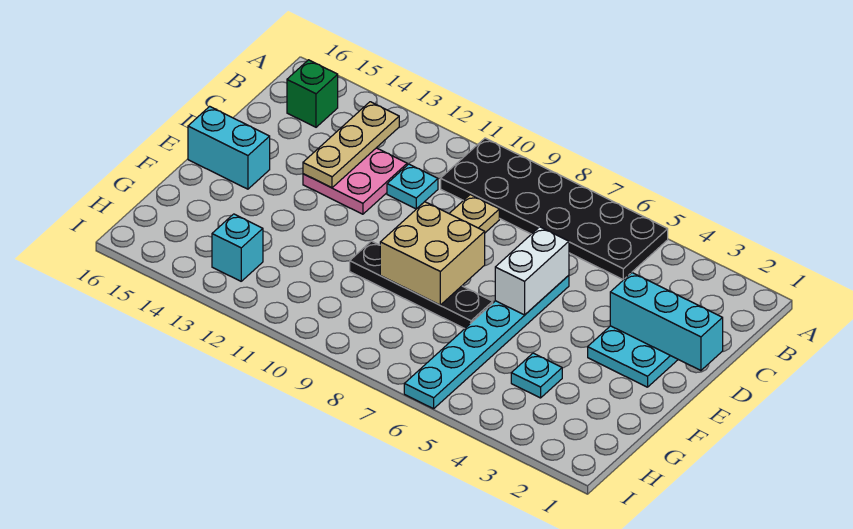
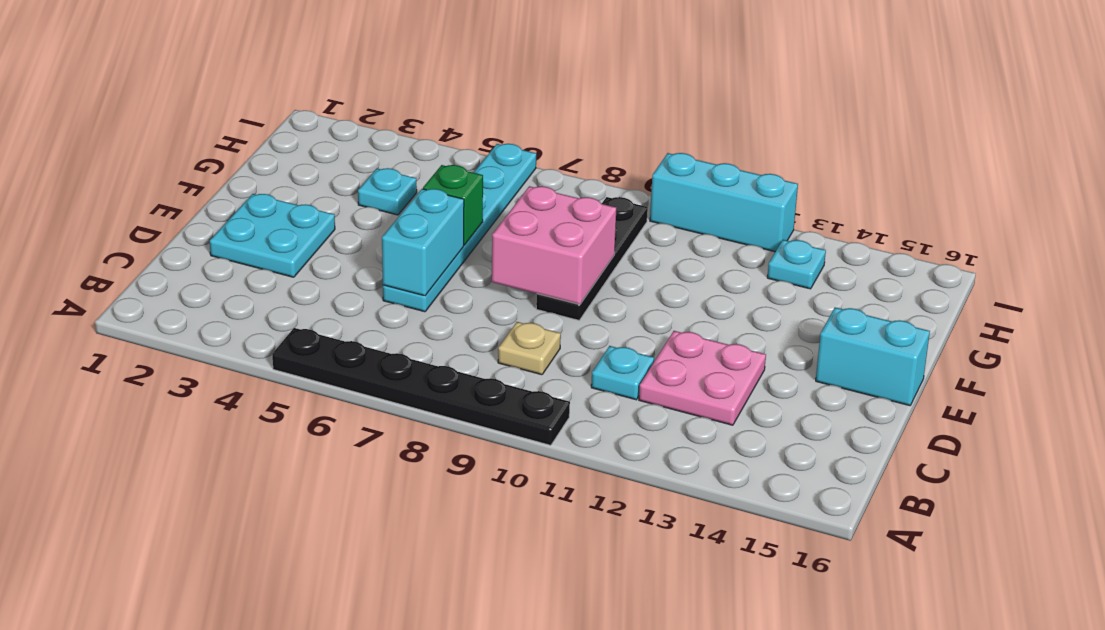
black 2x6 plate [441,138,668,280] -> black 1x6 plate [272,328,570,445]
tan 1x3 plate [303,102,399,188] -> none
green 1x1 brick [287,60,338,127] -> green 1x1 brick moved to [423,165,483,245]
cyan 1x3 brick [610,273,723,370] -> cyan 1x3 brick moved to [650,153,798,252]
white 1x2 brick [495,227,569,315] -> cyan 1x2 brick [382,189,464,296]
tan 2x2 brick [380,202,485,305] -> pink 2x2 brick [492,186,616,305]
black 1x4 plate [350,241,493,329] -> black 1x4 plate turned to [536,197,648,320]
cyan 1x1 brick [212,214,263,281] -> cyan 1x1 plate [767,240,826,289]

